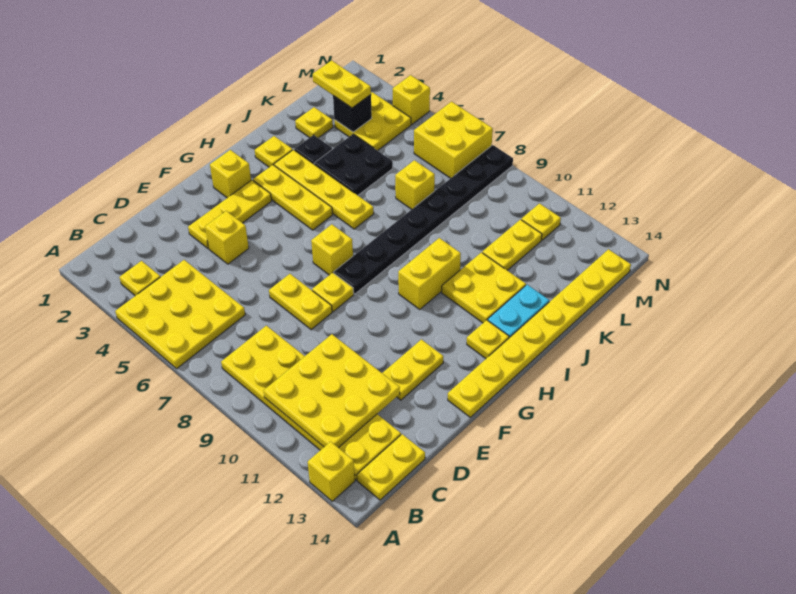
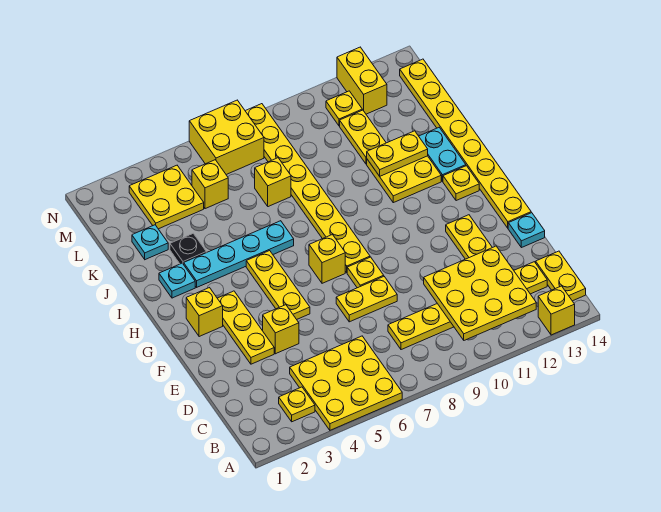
yellow 2x6 plate [221,326,401,480] -> yellow 1x6 plate [388,262,547,350]
none -> cyan 1x1 plate [508,213,545,248]
black 1x8 plate [334,145,513,294] -> yellow 1x8 plate [246,104,370,273]
yellow 1x3 plate [253,165,333,230] -> yellow 1x3 plate turned to [246,251,310,319]
yellow 1x2 brick [398,238,461,309] -> yellow 1x2 brick moved to [337,47,387,114]
yellow 1x1 plate [255,136,293,167] -> cyan 1x1 plate [159,263,195,298]
yellow 1x4 plate [274,150,374,229] -> cyan 1x4 plate [184,221,294,287]
black 2x2 plate [314,134,393,195] -> none
yellow 1x1 plate [295,107,333,138] -> cyan 1x1 plate [132,225,168,260]
yellow 1x2 plate [313,60,371,108] -> yellow 1x2 plate moved to [367,131,428,176]
black 1x1 brick [333,95,372,132] -> none
yellow 1x1 brick [393,75,430,124] -> yellow 1x1 brick moved to [192,160,228,209]

